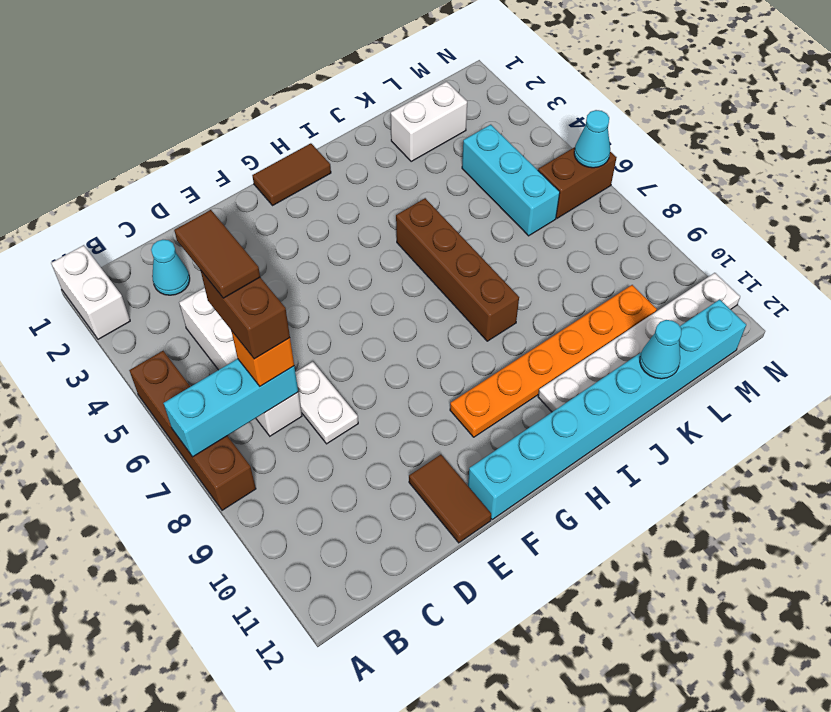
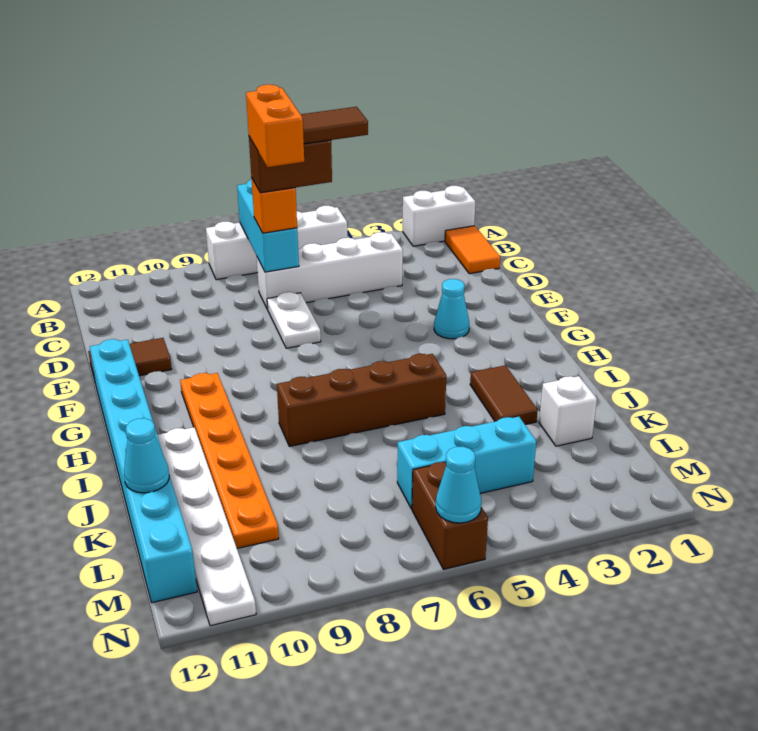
brown 1x4 brick [129,351,256,510] -> white 1x4 brick [206,206,347,280]
none -> orange 1x2 tile [445,226,500,274]
cyan 1x1 cone [151,240,190,295] -> cyan 1x1 cone moved to [434,279,469,339]
none -> orange 1x2 brick [246,85,304,167]
white 1x2 plate [295,362,358,444] -> white 1x2 plate turned to [267,292,321,348]
brown 1x2 tile [252,143,331,205] -> brown 1x2 tile moved to [470,365,538,425]
white 1x2 brick [391,82,467,161] -> white 1x1 brick [539,376,597,446]

